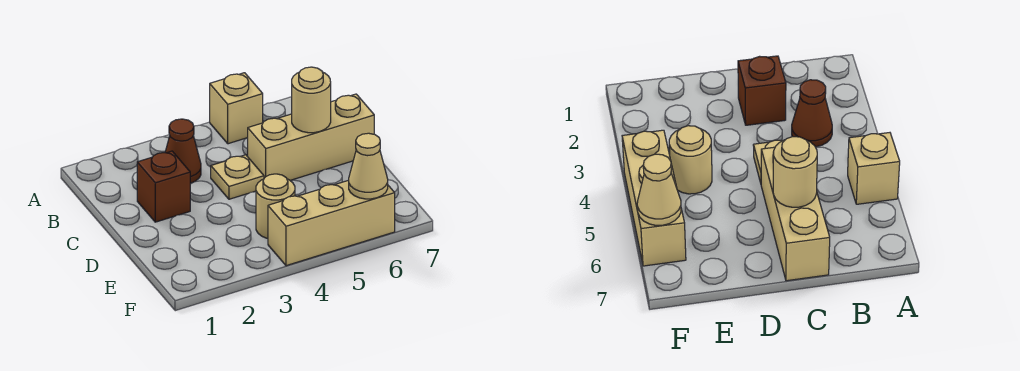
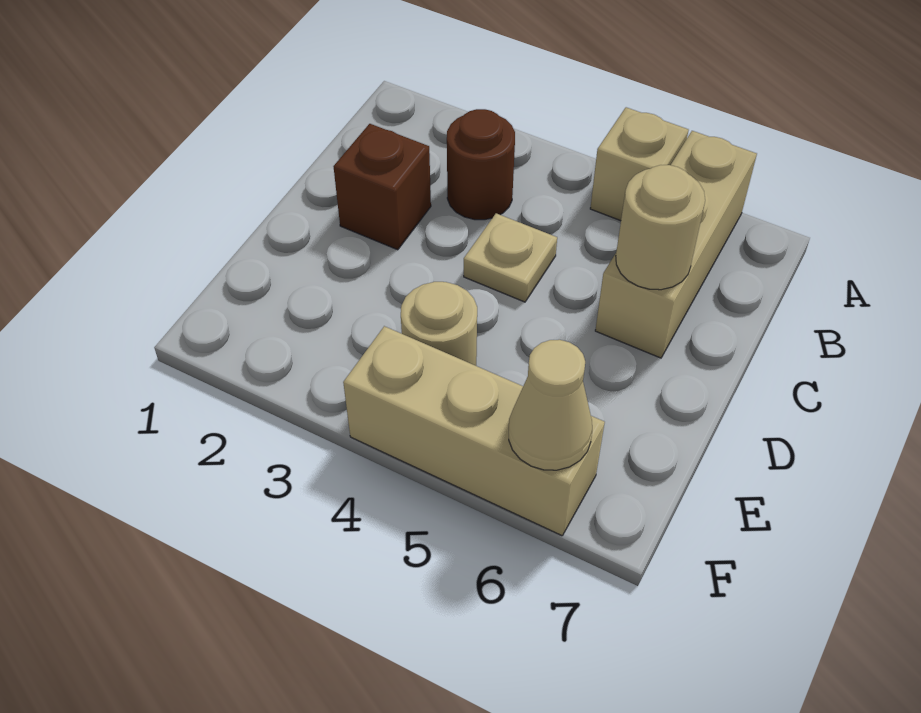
brown 1x1 cone [165,119,201,183] -> brown 1x1 round brick [447,109,515,220]
tan 1x3 brick [248,94,374,180] -> tan 1x3 brick turned to [595,131,757,358]

